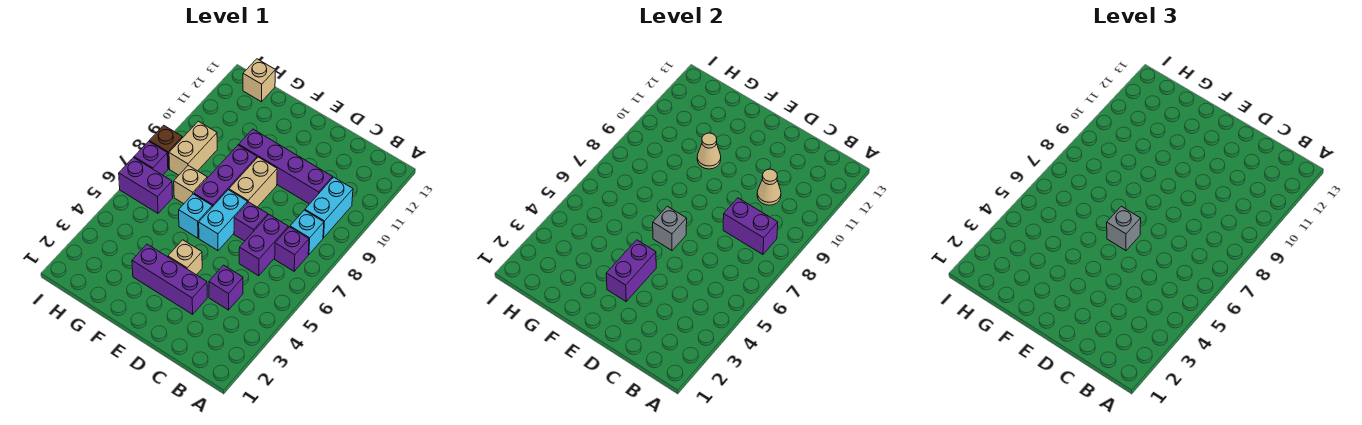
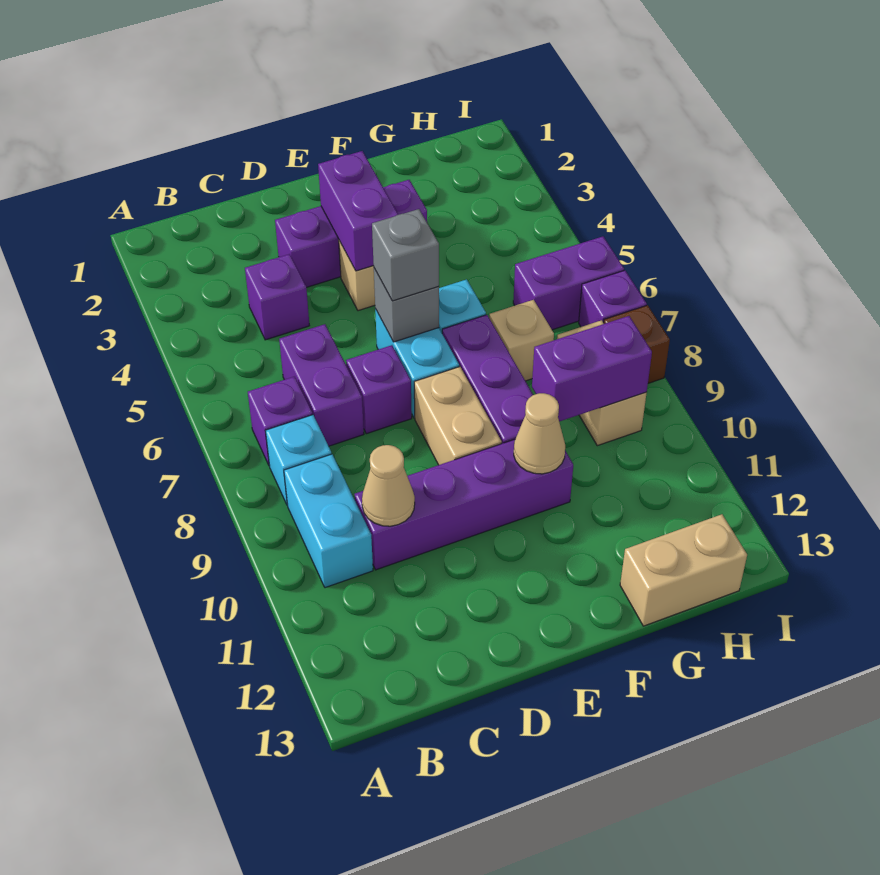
purple 1x2 brick [723,198,778,254] -> purple 1x2 brick moved to [532,316,652,422]
tan 1x1 brick [243,59,275,102] -> tan 1x2 brick [620,514,747,626]

